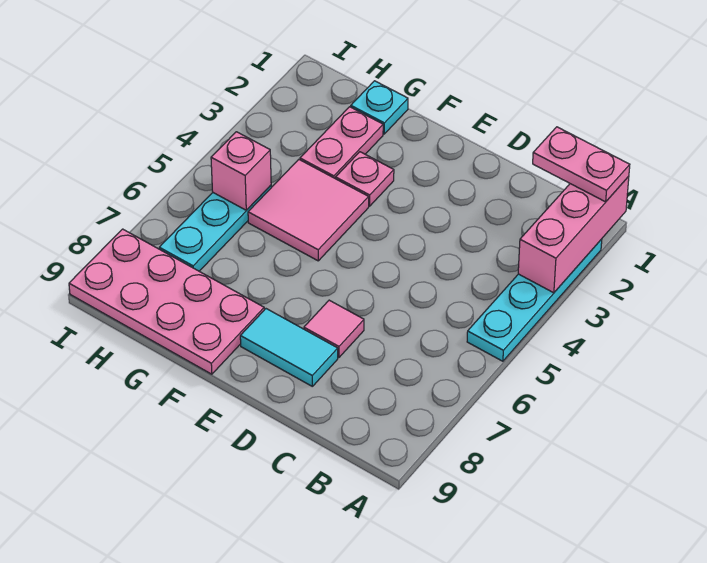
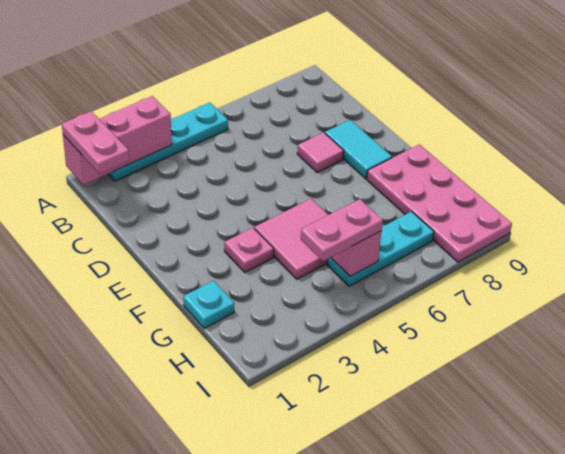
pink 1x2 plate [300,107,383,179] -> pink 1x2 plate moved to [301,199,383,261]

